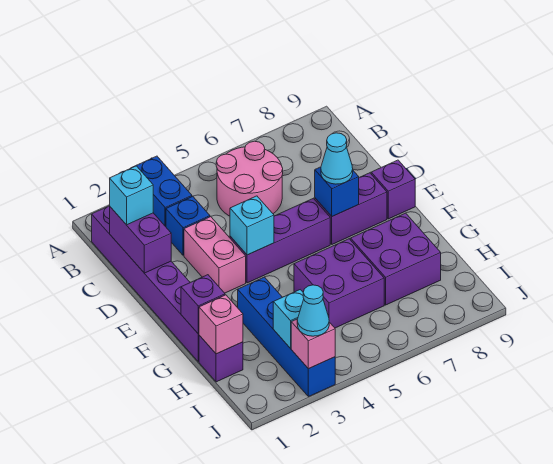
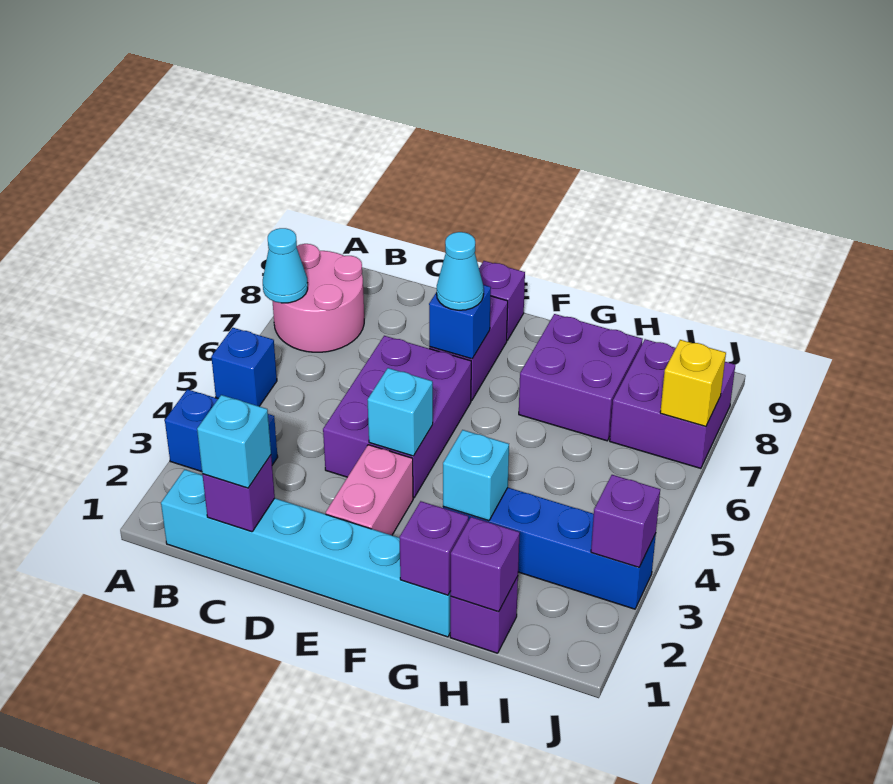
purple 1x6 brick [92,206,199,362] -> cyan 1x6 brick [161,470,451,637]
pink 2x2 round brick [216,141,283,216] -> pink 2x2 round brick moved to [273,244,364,352]
purple 1x2 brick [110,207,171,273] -> purple 1x1 brick [202,455,275,532]
blue 1x1 brick [166,196,210,255] -> blue 1x1 brick moved to [211,328,277,406]
pink 1x2 brick [184,217,246,293] -> pink 1x2 brick turned to [326,445,413,535]
purple 1x3 brick [230,198,330,283] -> purple 2x3 brick [323,336,471,498]
purple 2x2 brick [294,239,384,328] -> purple 2x2 brick moved to [610,339,735,468]
pink 1x1 brick [199,295,243,354] -> purple 1x1 brick [450,517,520,612]
cyan 1x1 brick [273,290,304,348] -> cyan 1x1 brick moved to [443,430,509,521]
pink 1x1 brick [291,319,335,369] -> purple 1x1 brick [591,475,660,567]
cyan 1x1 cone [297,285,329,336] -> cyan 1x1 cone moved to [263,228,308,303]
none -> yellow 1x1 brick [660,340,726,426]

